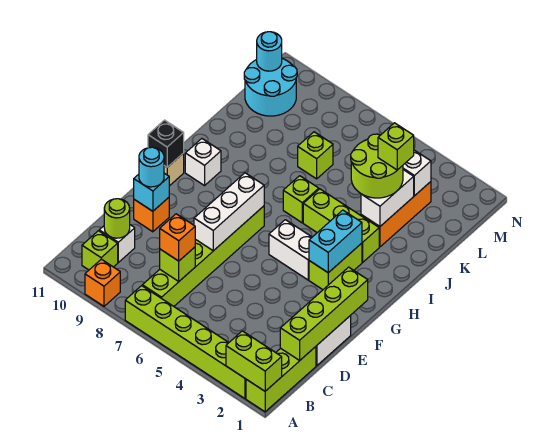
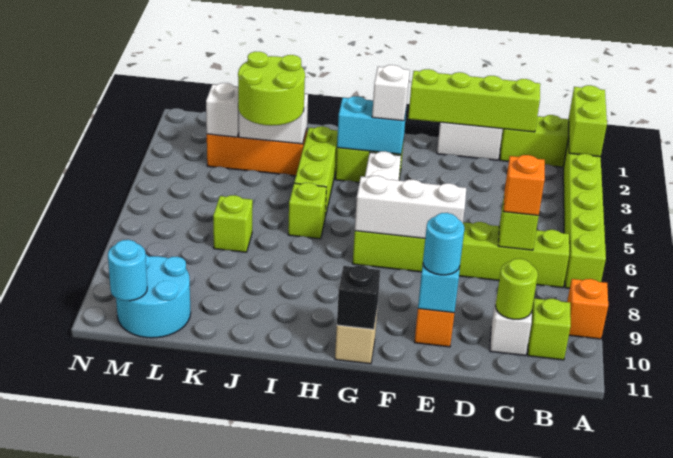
white 1x1 brick [185,139,221,186] -> white 1x1 brick moved to [372,65,410,121]
lime 1x1 brick [378,123,414,170] -> none

